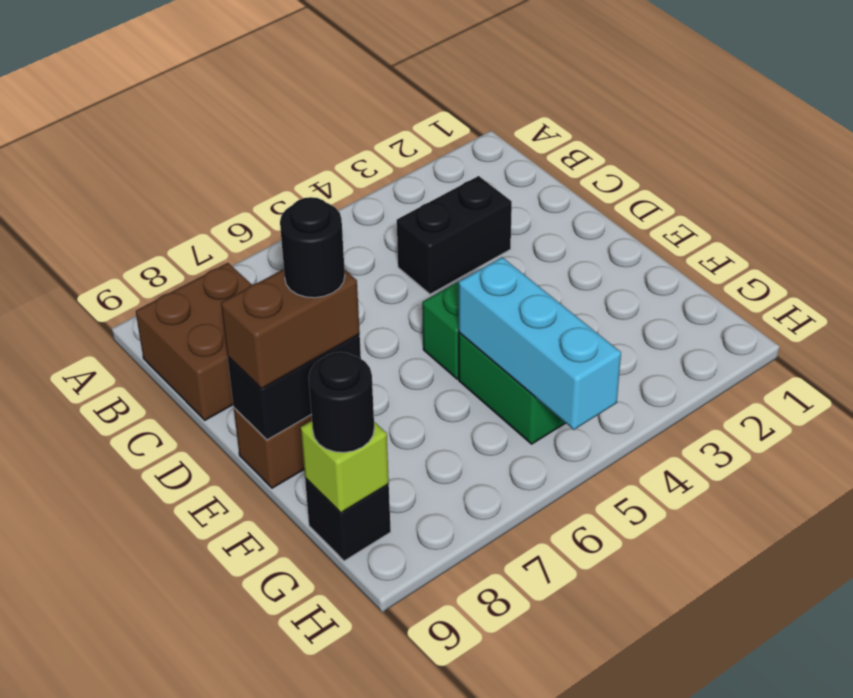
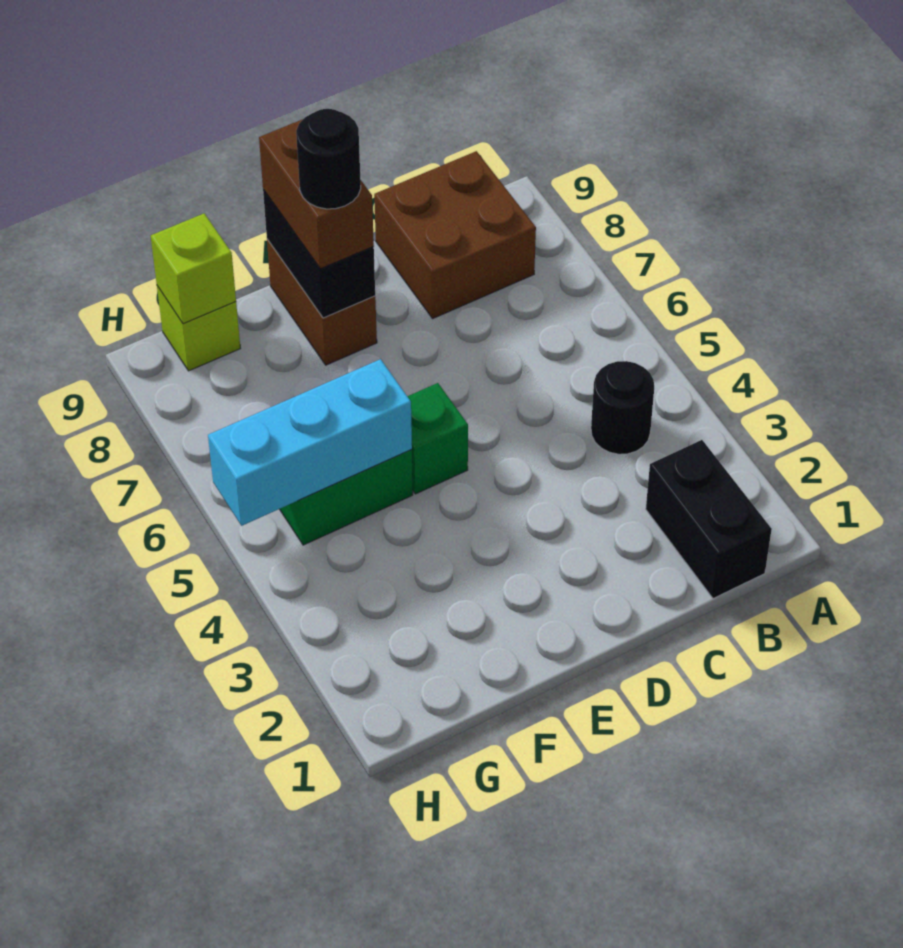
black 1x2 brick [397,176,512,294] -> black 1x2 brick moved to [646,440,772,598]
black 1x1 brick [305,478,391,561] -> lime 1x1 brick [157,286,240,371]
black 1x1 round brick [309,352,374,452] -> black 1x1 round brick moved to [591,361,654,454]

